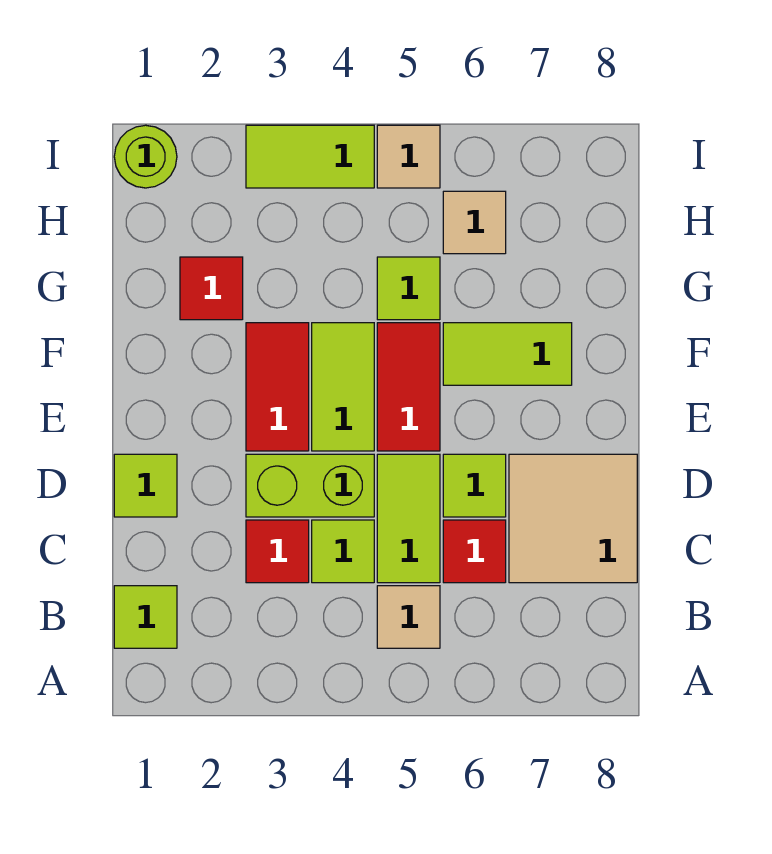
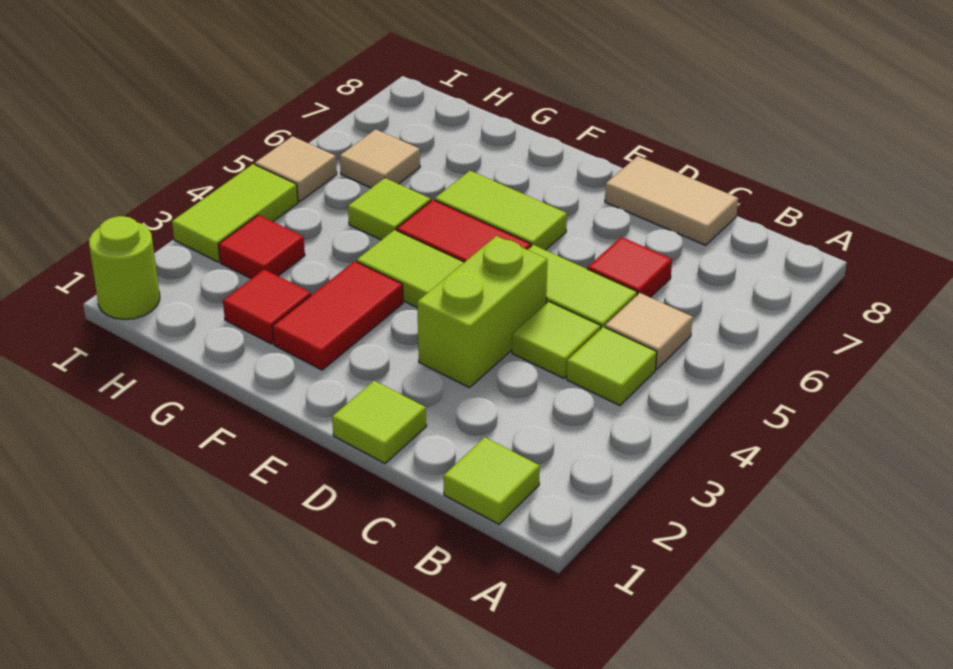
red 1x1 tile [246,520,309,583] -> red 1x1 tile moved to [218,215,305,279]
tan 2x2 tile [509,454,637,583] -> tan 1x2 tile [605,156,738,245]
lime 1x1 tile [443,454,506,517] -> lime 1x1 tile moved to [567,327,657,406]
red 1x2 tile [246,323,309,451] -> red 1x2 tile turned to [272,261,403,370]
lime 1x2 tile [443,323,572,385] -> lime 1x2 tile turned to [435,171,567,250]

